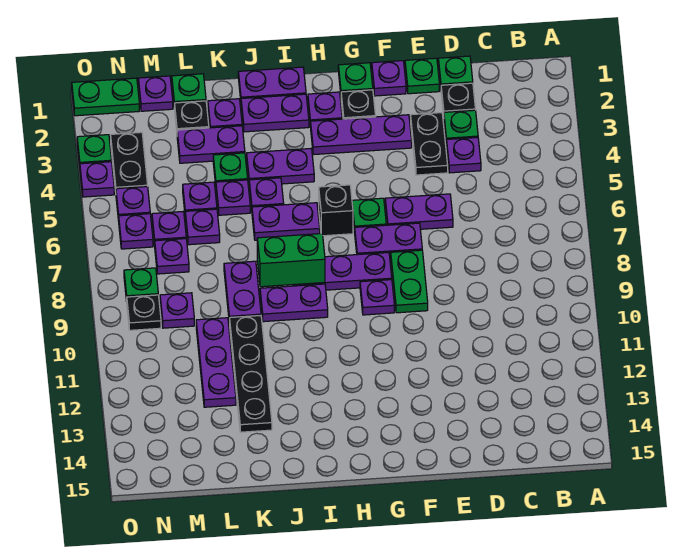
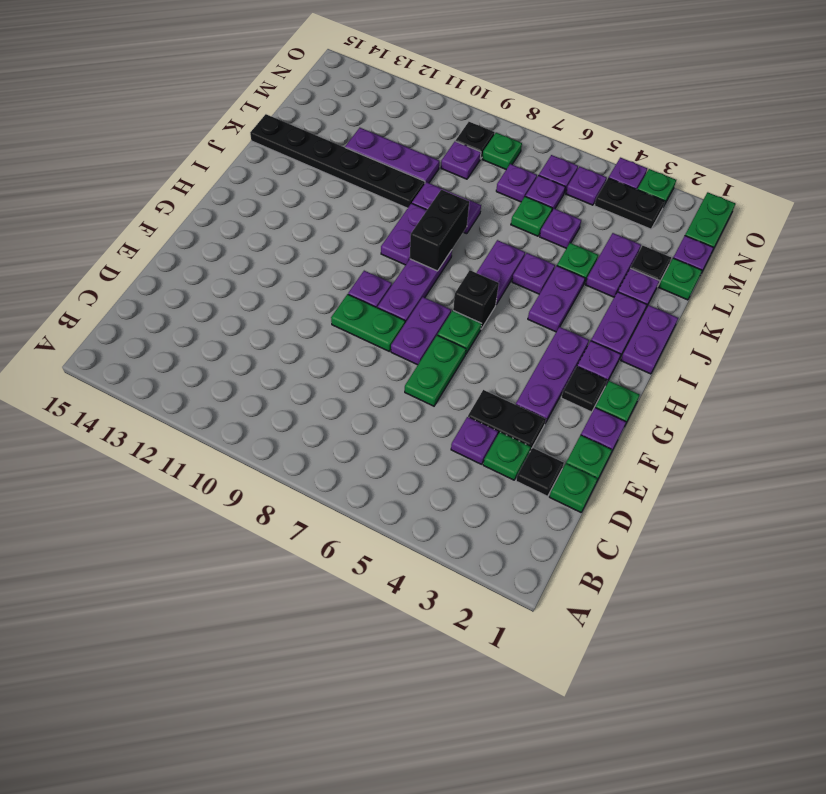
purple 1x2 plate [385,194,453,229] -> green 1x2 plate [405,335,466,406]
green 1x2 brick [257,234,325,287] -> black 1x2 brick [410,190,469,271]
purple 1x1 plate [216,180,250,215] -> none
black 1x4 plate [230,316,272,432] -> black 1x6 plate [250,114,425,208]
purple 1x1 plate [185,209,220,245] -> green 1x1 plate [511,196,552,236]

